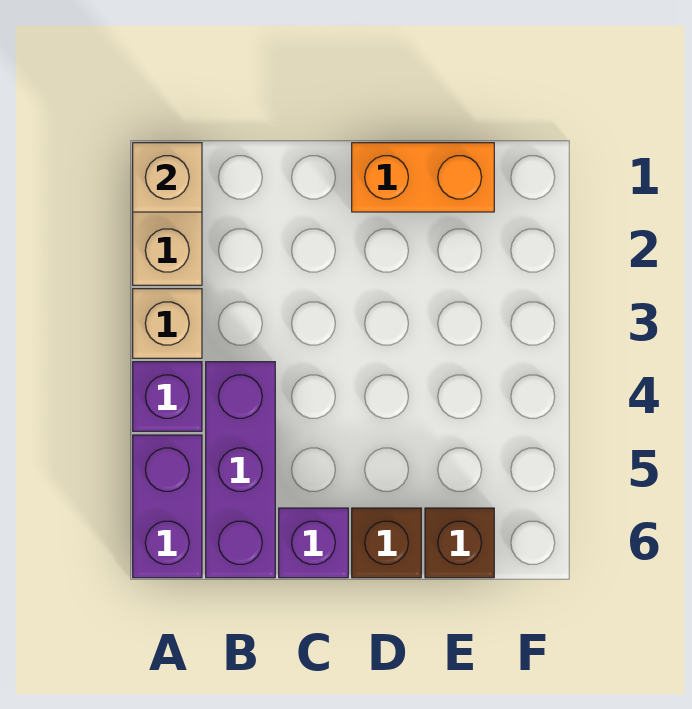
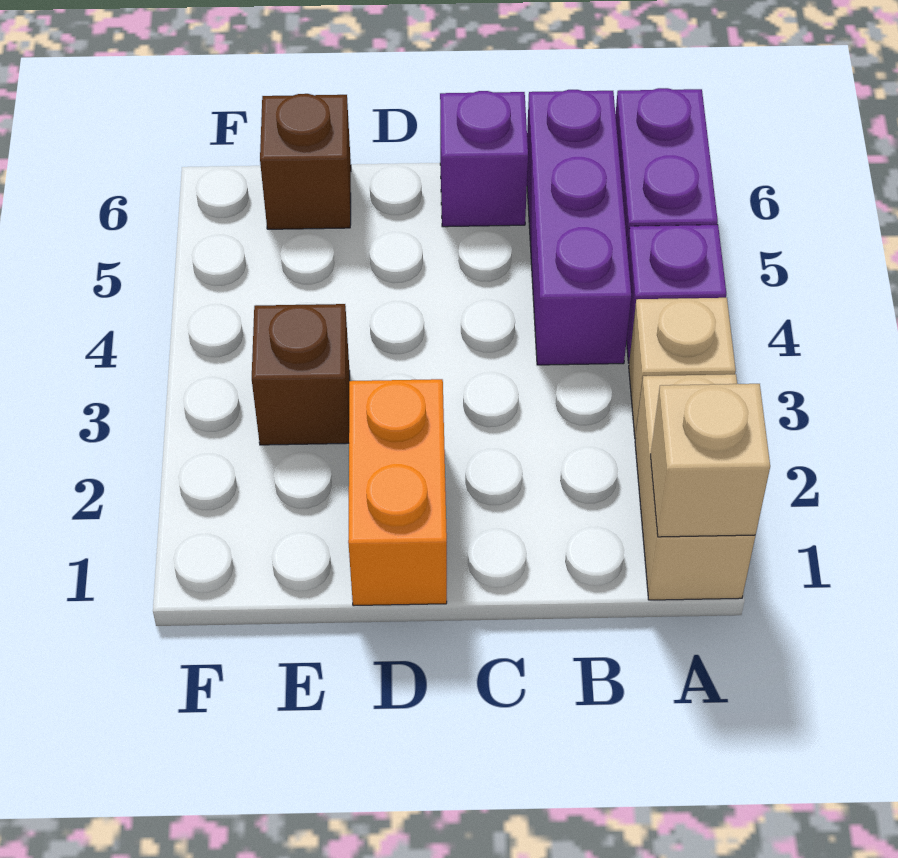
orange 1x2 brick [352,143,494,212] -> orange 1x2 brick turned to [348,379,447,606]
brown 1x1 brick [352,508,421,578] -> brown 1x1 brick moved to [252,304,350,445]

